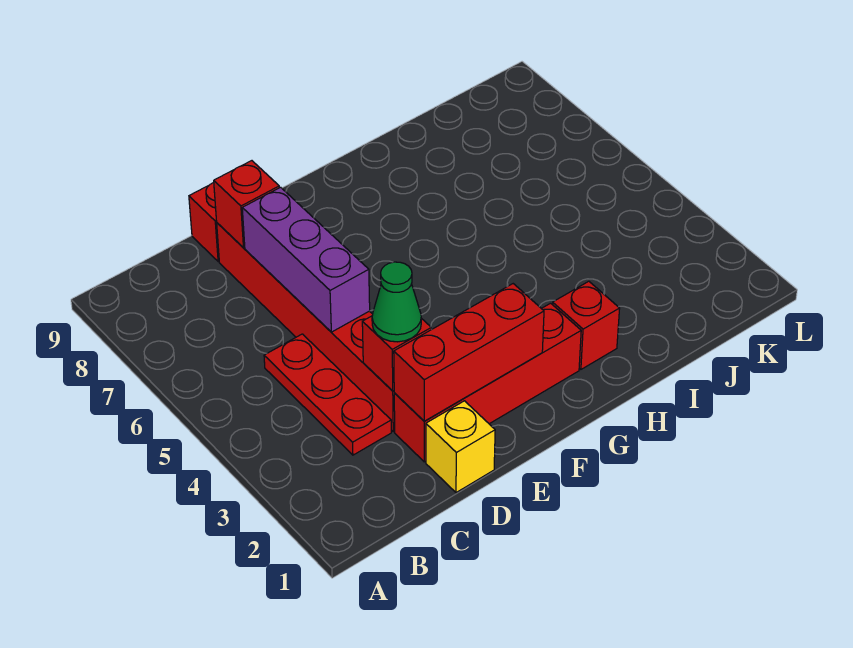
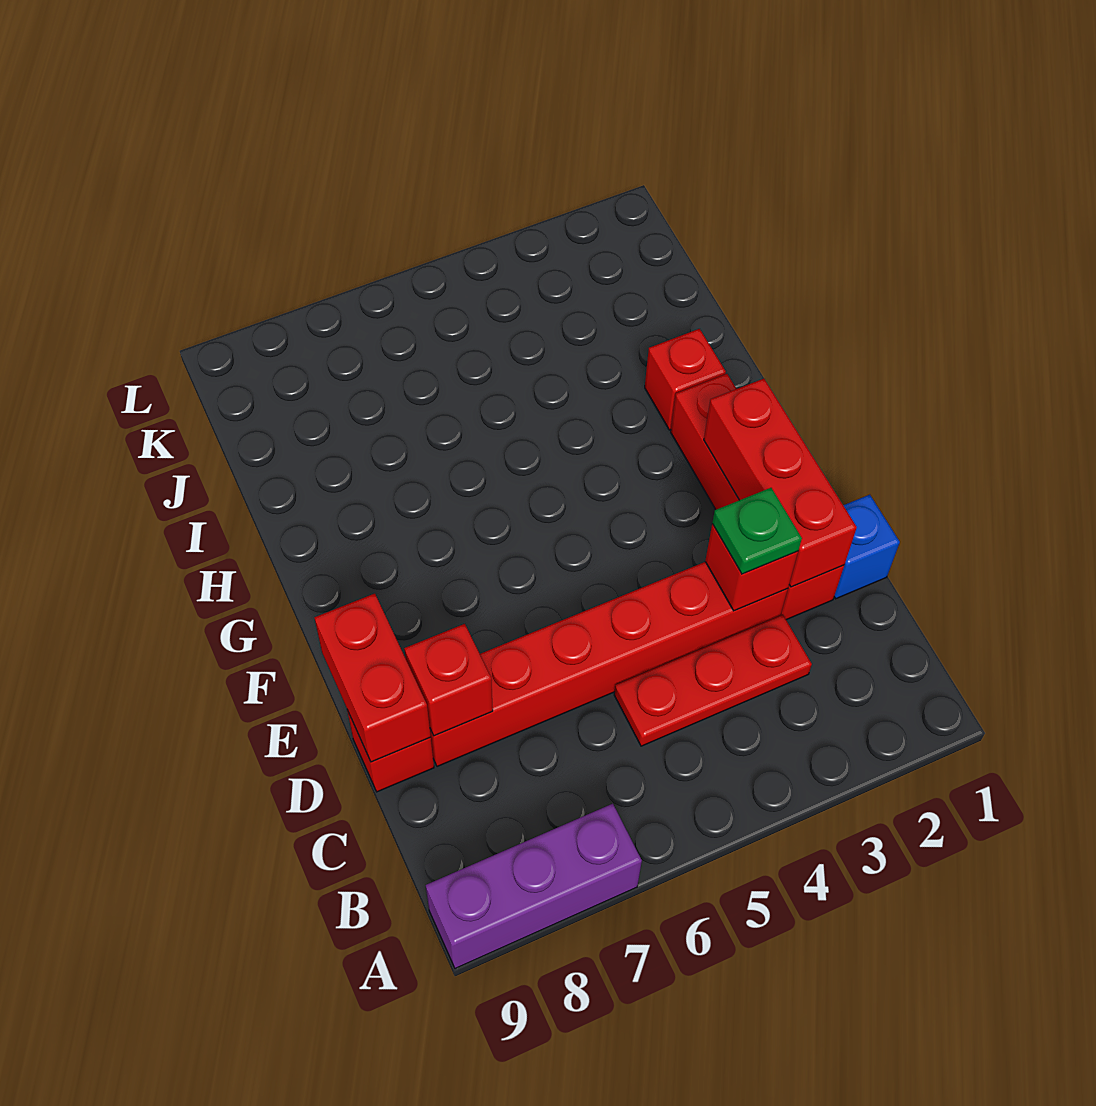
yellow 1x1 brick [426,401,495,493] -> blue 1x1 brick [834,495,900,599]
green 1x1 cone [372,262,421,342] -> green 1x1 plate [712,488,802,574]
purple 1x3 brick [242,187,370,332] -> purple 1x3 brick moved to [426,804,642,969]
none -> red 1x2 brick [314,594,431,762]

